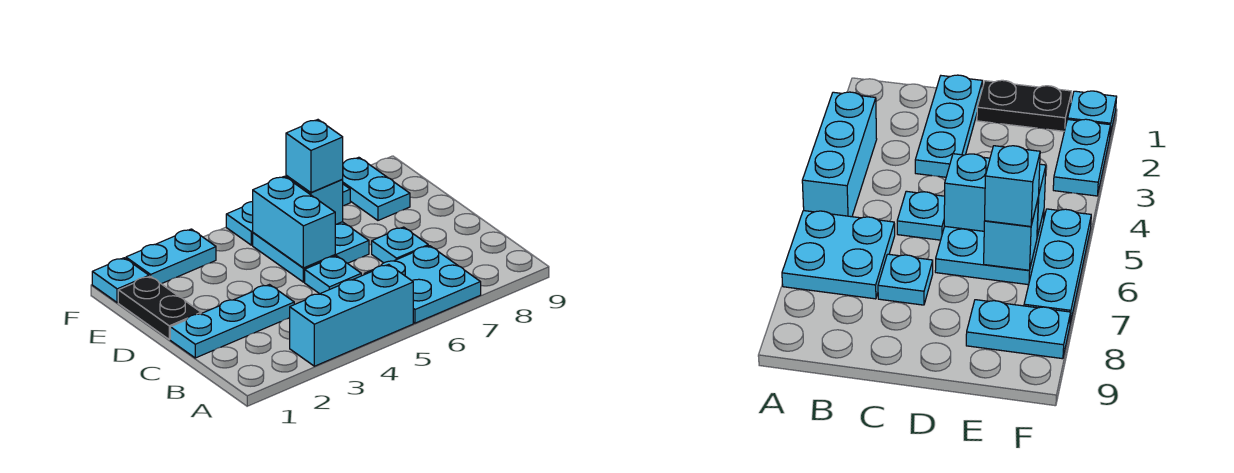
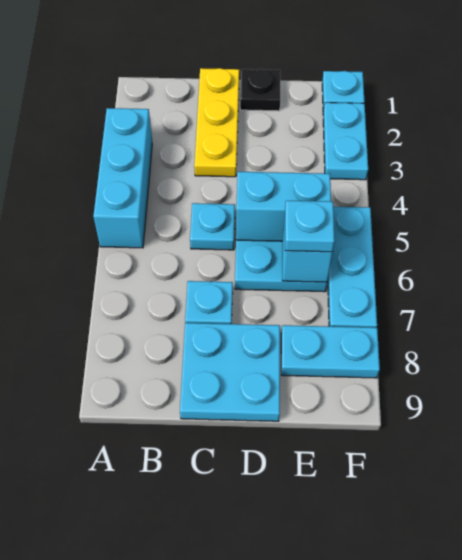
cyan 2x2 plate [364,246,481,323] -> cyan 2x2 plate moved to [180,323,280,421]
cyan 1x3 plate [170,285,294,358] -> yellow 1x3 plate [194,68,239,177]
black 1x2 plate [118,276,201,339] -> black 1x1 plate [240,69,280,111]
cyan 1x1 brick [286,120,343,192] -> cyan 1x1 plate [285,201,335,252]

